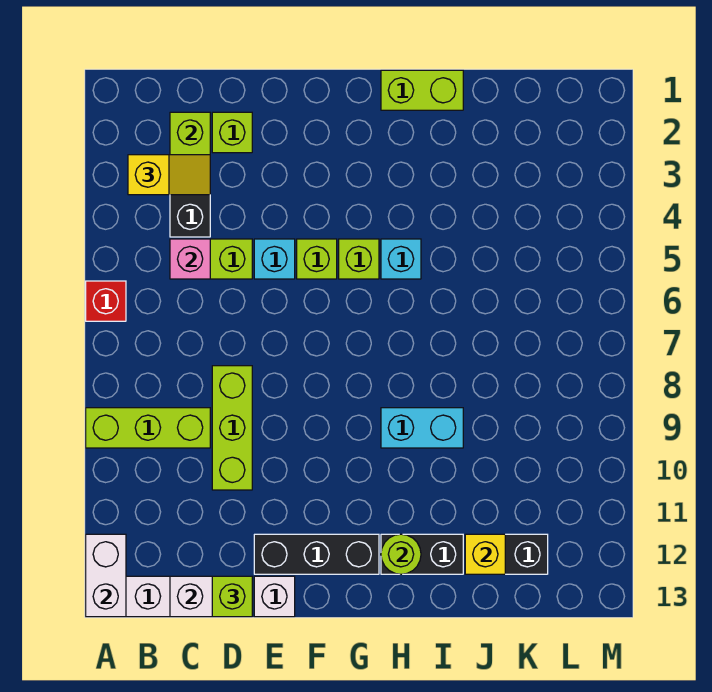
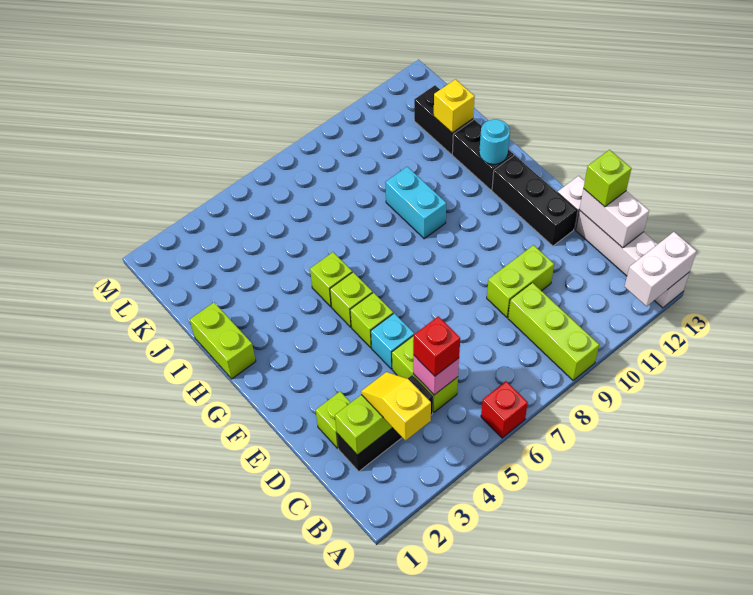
none -> red 1x1 brick [413,316,460,376]
lime 1x3 brick [212,366,252,490] -> lime 1x2 brick [487,245,554,317]
cyan 1x1 brick [381,239,421,279] -> lime 1x1 brick [310,252,352,307]
lime 1x1 round brick [381,534,421,574] -> cyan 1x1 round brick [479,119,510,164]

